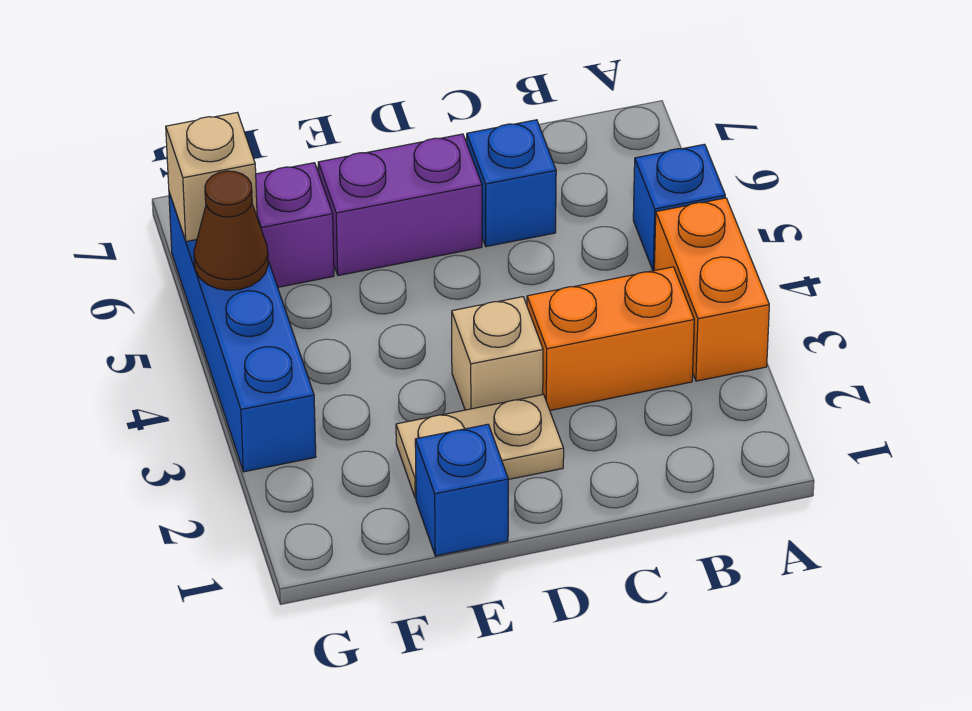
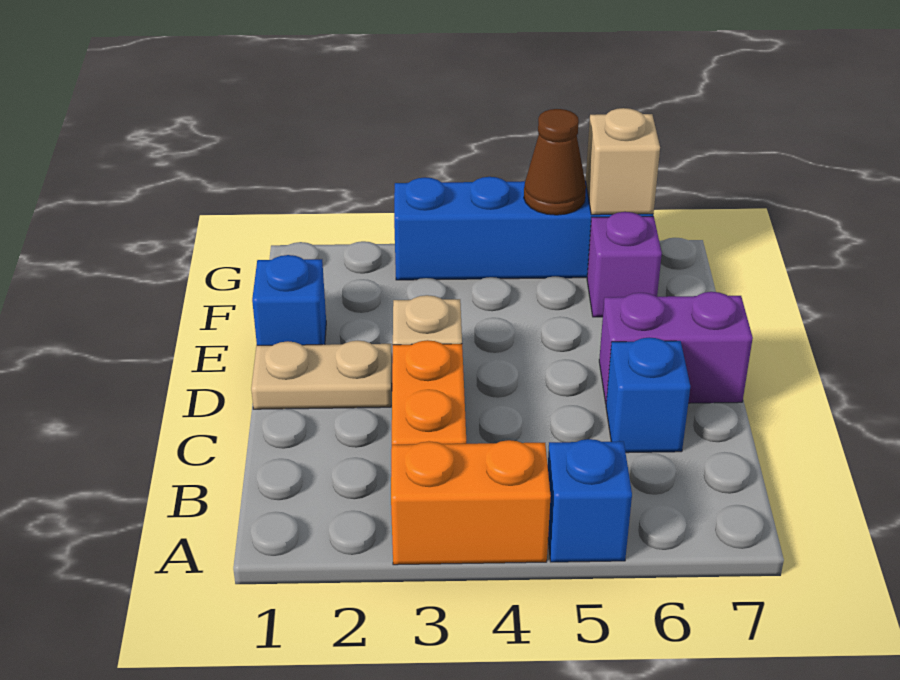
tan 1x2 plate [396,395,564,498] -> tan 1x2 plate turned to [251,341,392,409]
purple 1x2 brick [318,134,482,276] -> purple 1x2 brick turned to [599,292,753,403]

